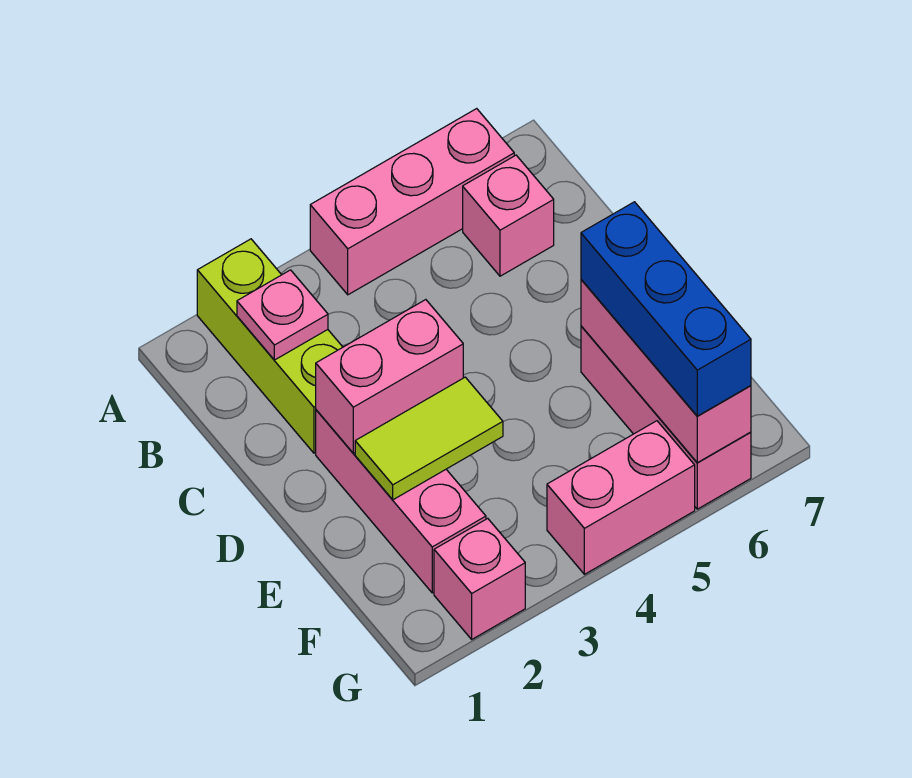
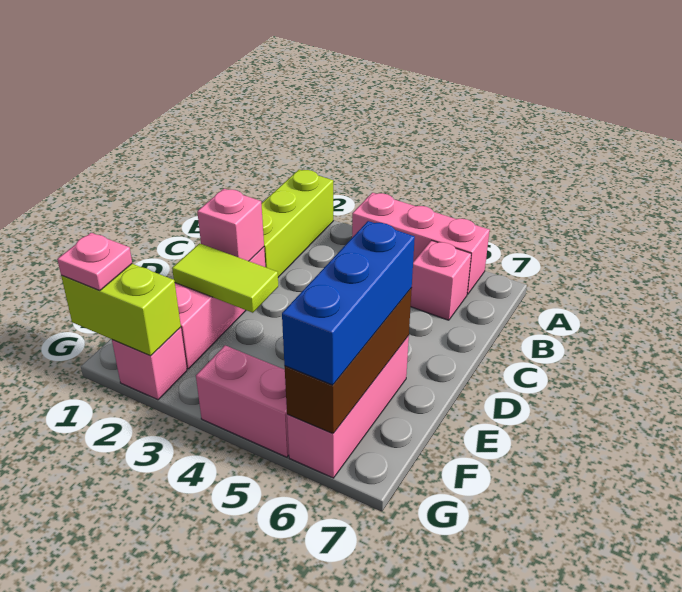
pink 1x1 plate [237,270,328,360] -> pink 1x1 plate moved to [57,233,132,291]
pink 1x2 brick [316,300,463,453] -> pink 1x1 brick [197,189,264,261]
pink 1x3 brick [581,280,751,463] -> brown 1x3 brick [285,288,412,434]
none -> lime 1x2 brick [61,264,181,356]

